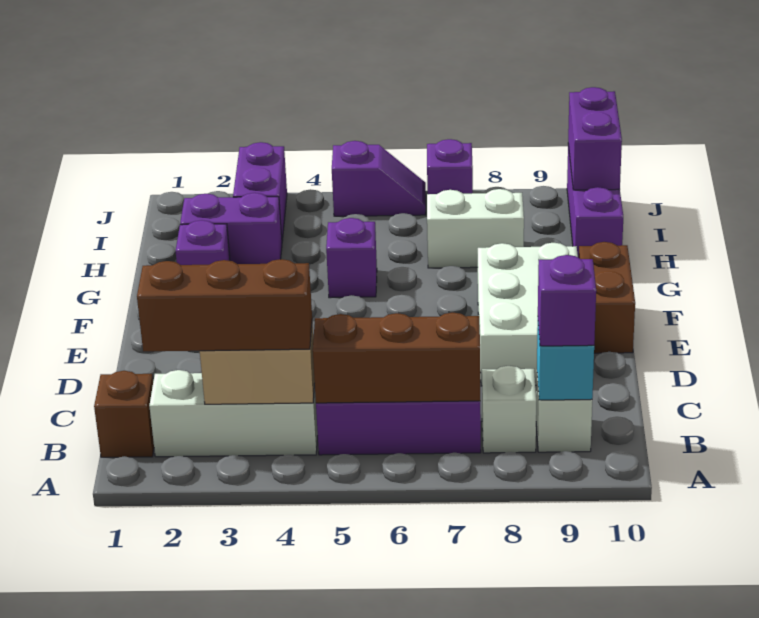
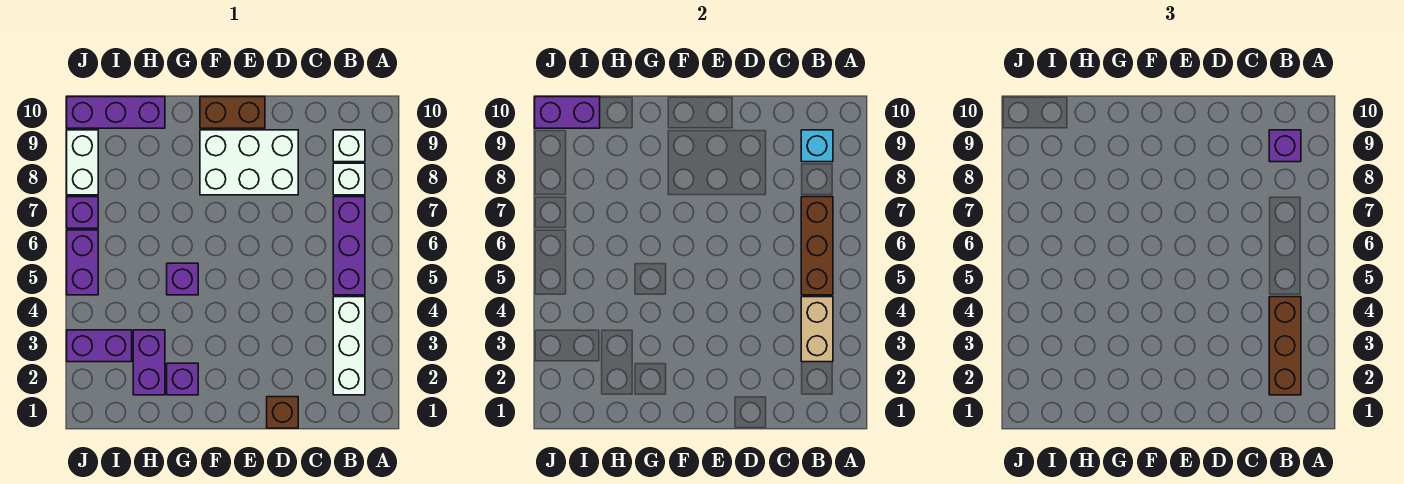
brown 1x1 brick [94,371,154,457] -> brown 1x1 brick moved to [267,397,298,428]
white 1x2 brick [427,189,524,268] -> white 1x2 brick moved to [67,130,98,195]
purple 1x2 slope [332,141,426,216] -> purple 1x2 brick [67,230,98,295]

